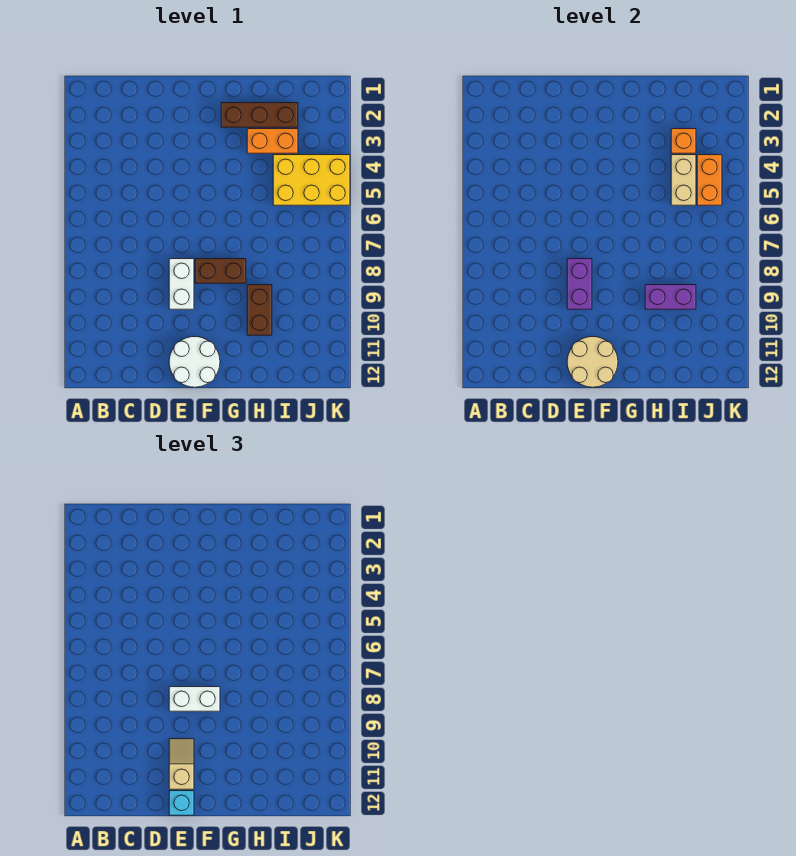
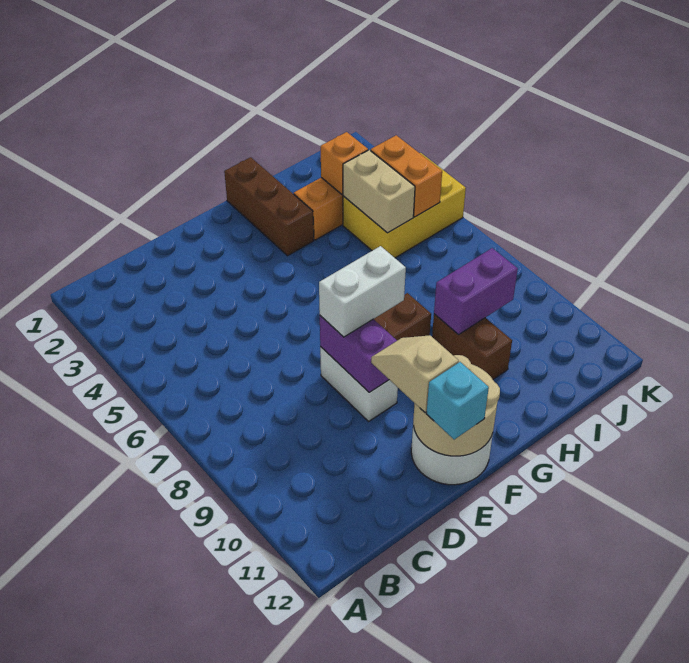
brown 1x3 brick [221,103,298,127] -> brown 1x3 brick turned to [224,157,314,256]

